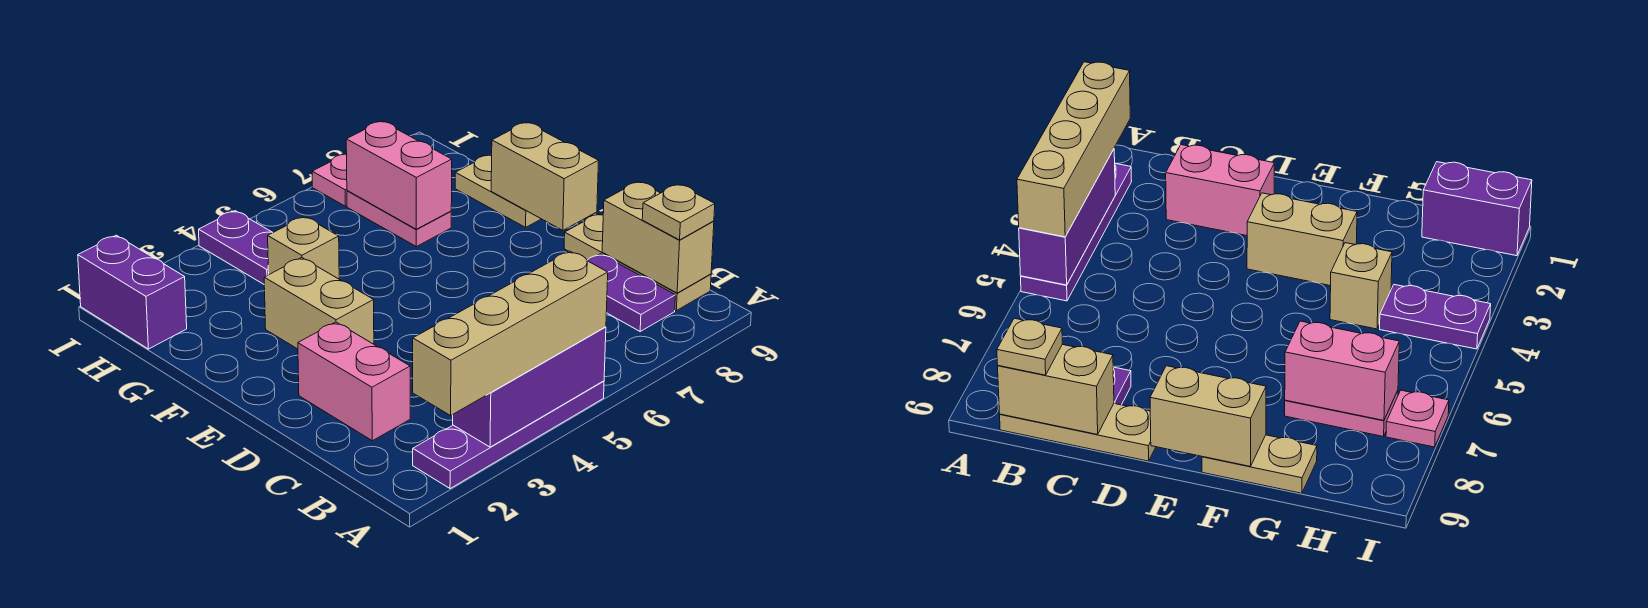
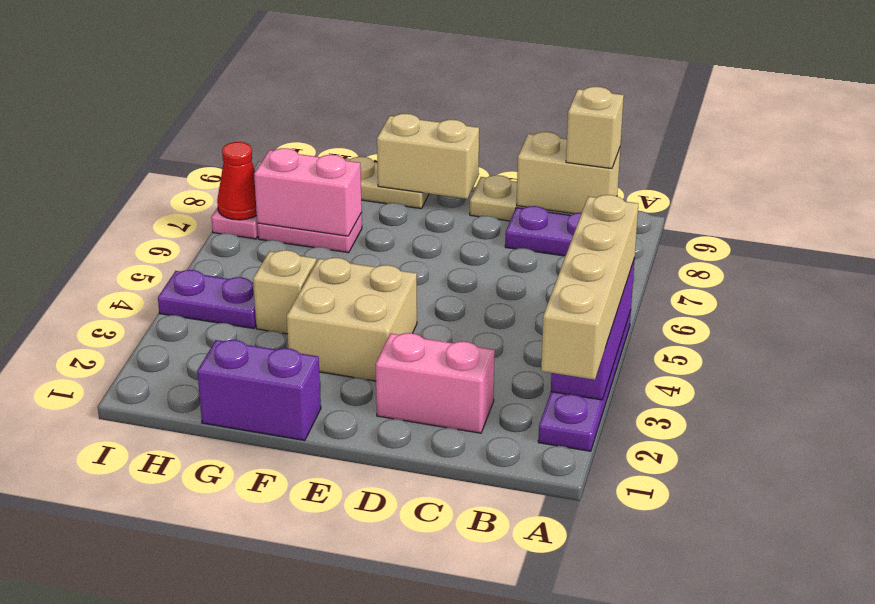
tan 1x1 plate [642,184,715,240] -> tan 1x1 brick [566,87,624,169]
tan 1x2 brick [264,258,374,349] -> tan 2x2 brick [287,258,417,381]
purple 1x2 brick [78,235,187,349] -> purple 1x2 brick moved to [197,340,321,440]
none -> red 1x1 cone [217,142,257,220]

